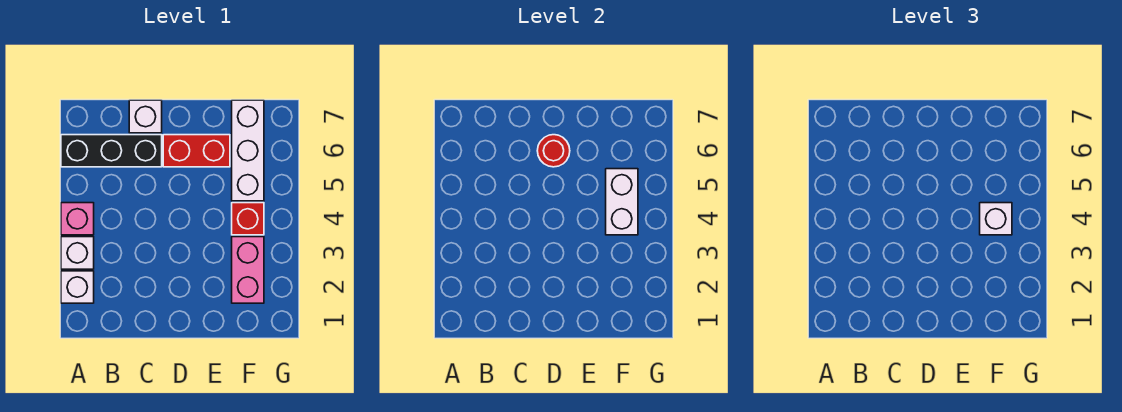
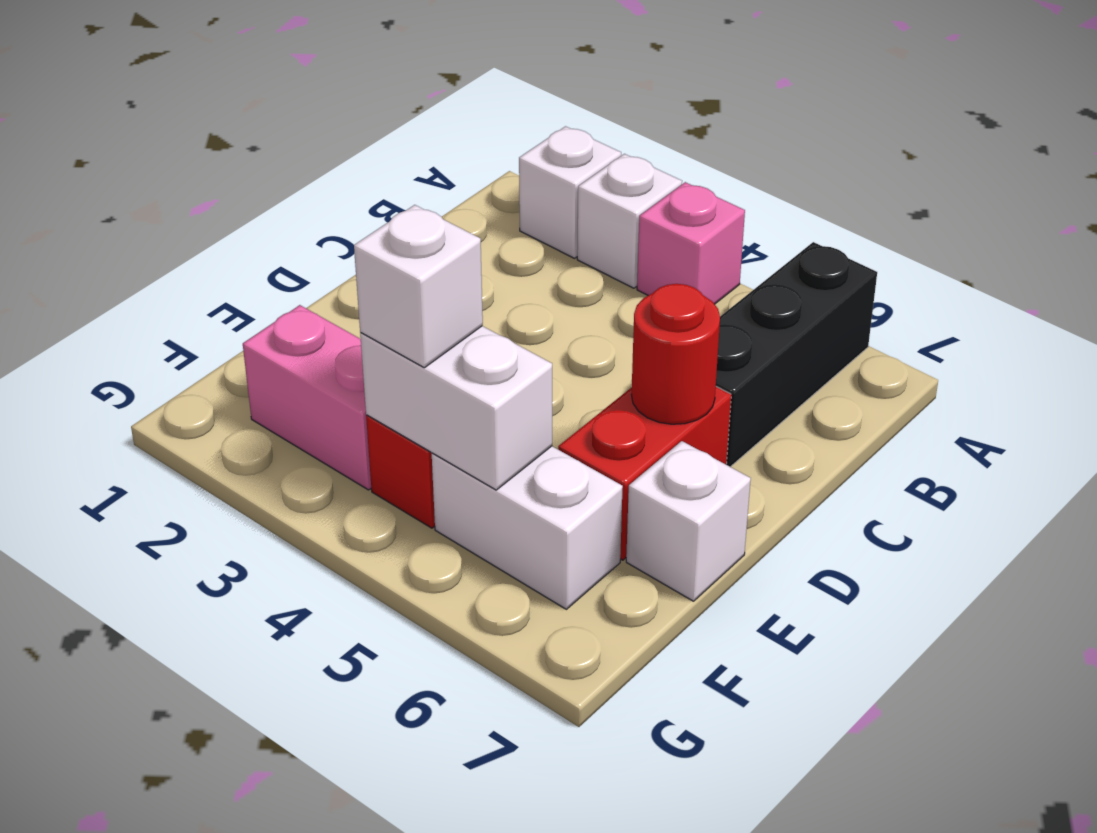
white 1x1 brick [129,100,162,133] -> white 1x1 brick moved to [626,441,751,601]
white 1x3 brick [232,100,264,201] -> white 1x2 brick [432,446,623,609]

